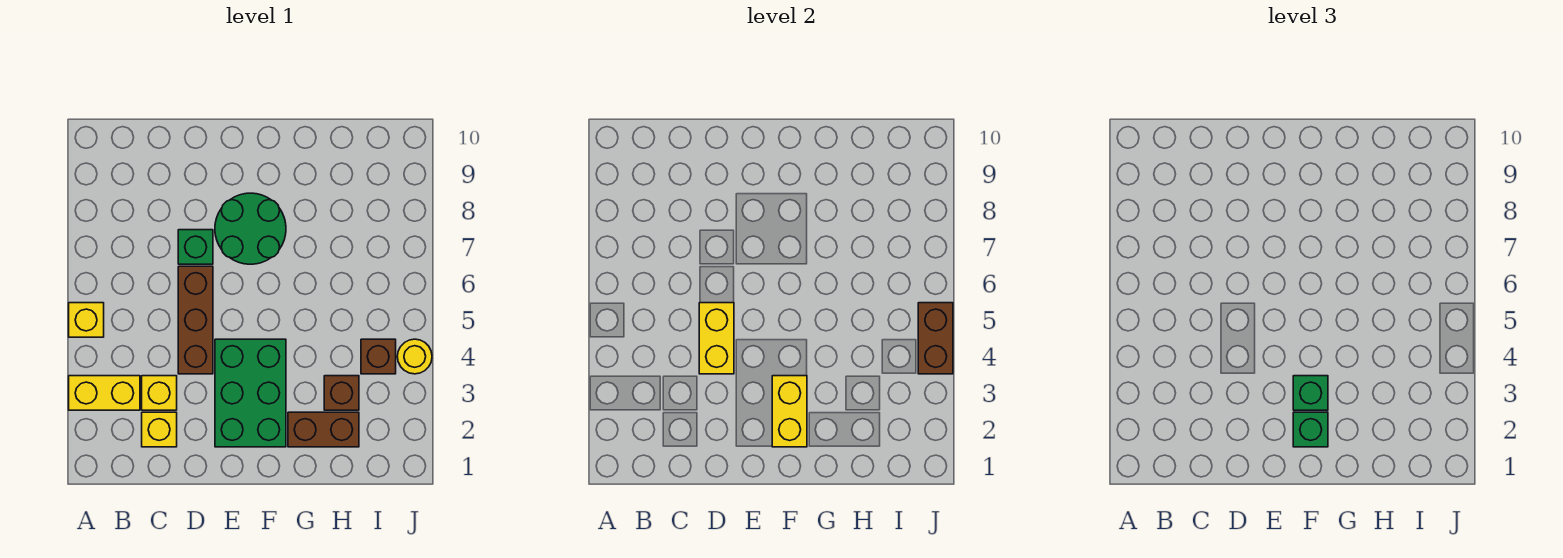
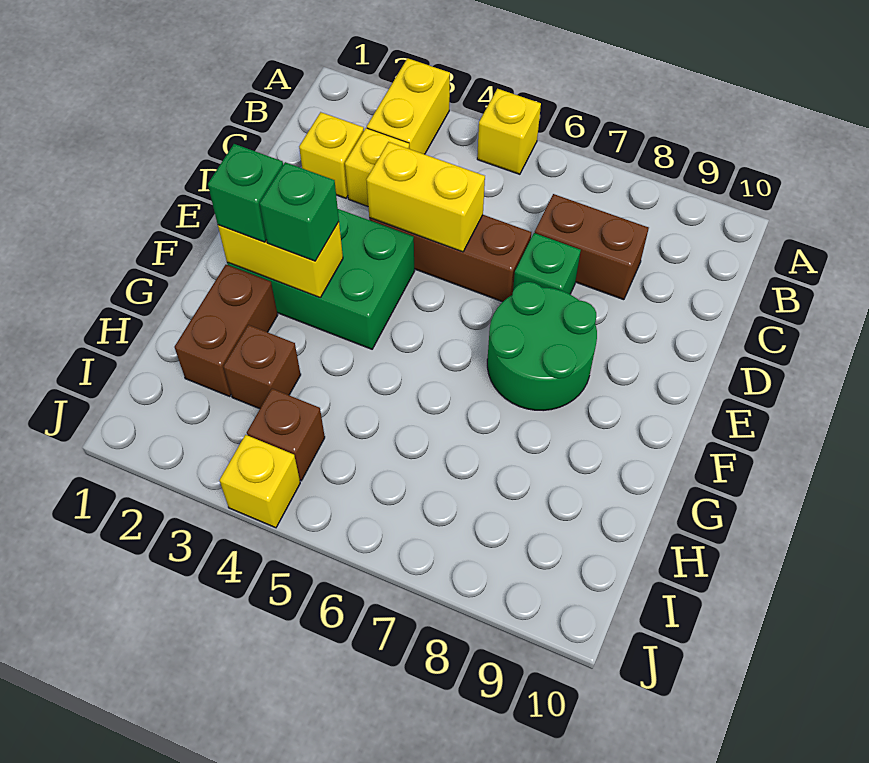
yellow 1x1 round brick [397,339,432,374] -> yellow 1x1 brick [219,435,300,528]
brown 1x2 brick [918,303,953,374] -> brown 1x2 brick moved to [535,194,649,300]

